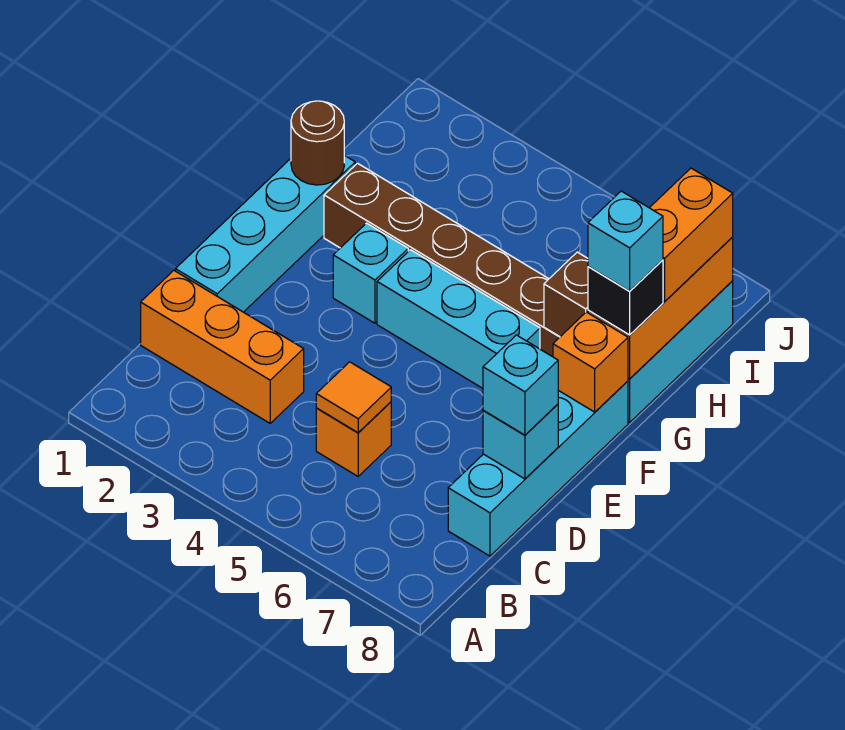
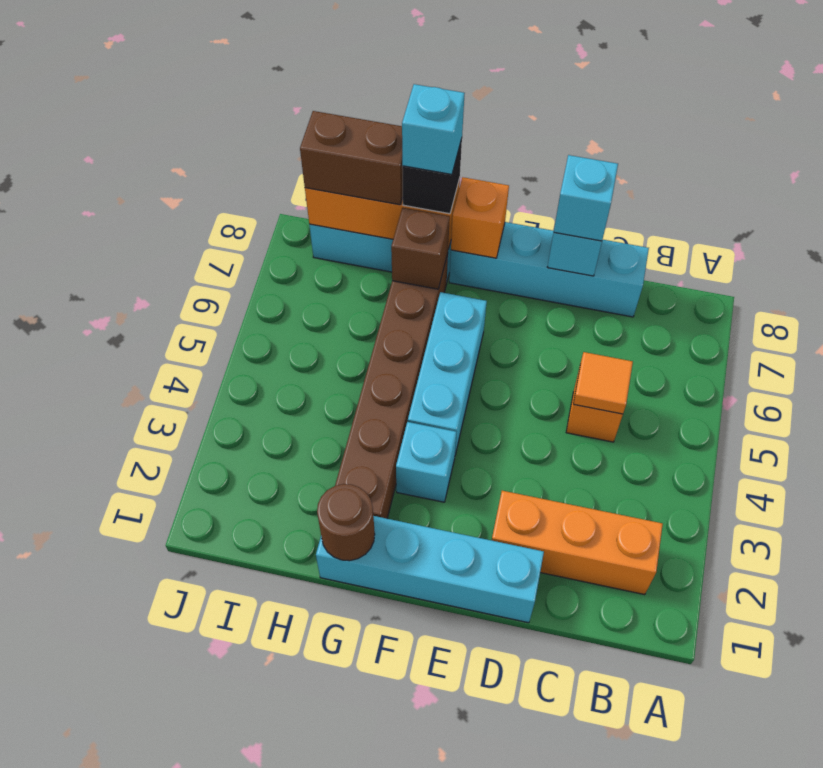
orange 1x3 brick [141,271,304,423] -> orange 1x3 brick turned to [492,491,663,595]
orange 1x2 brick [650,168,733,301] -> brown 1x2 brick [300,111,403,205]

